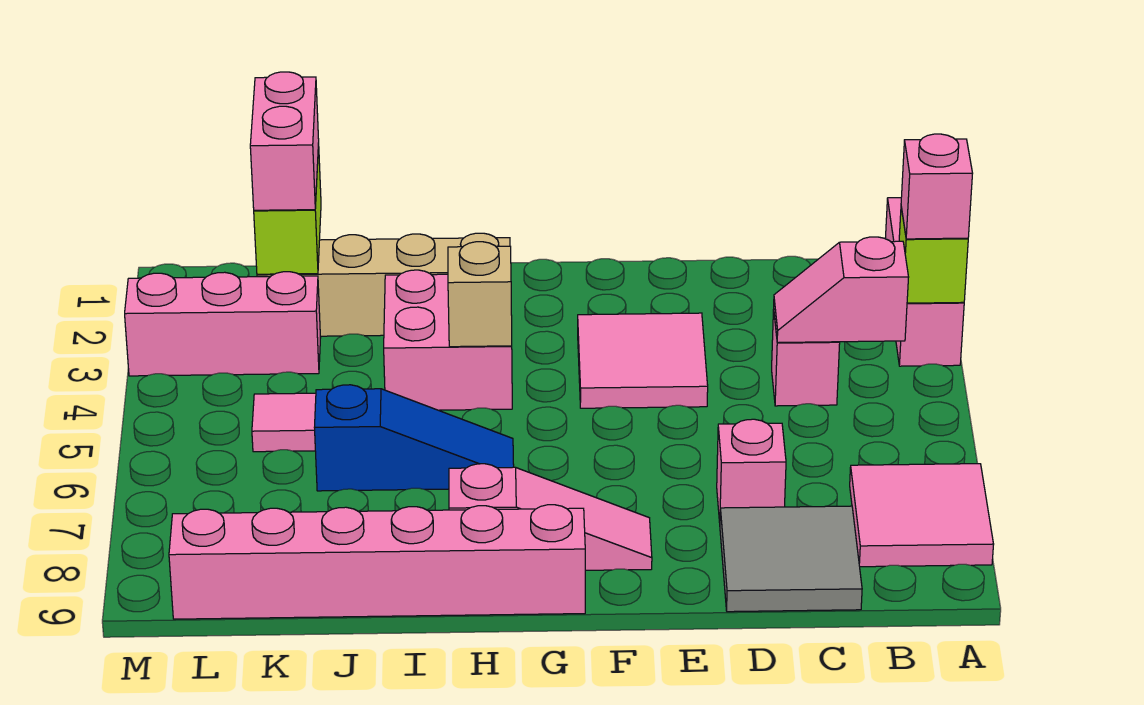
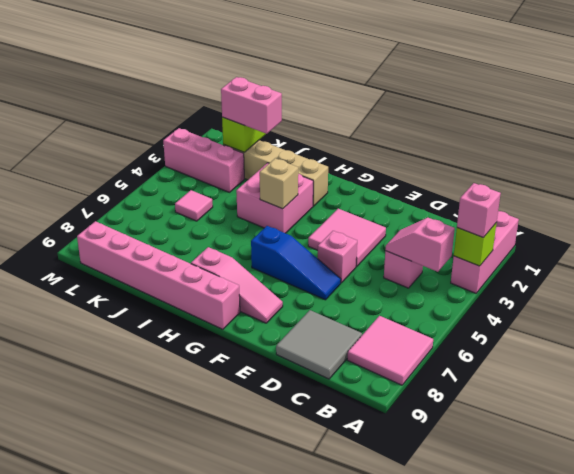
pink 1x1 brick [717,419,786,523] -> pink 1x1 brick moved to [318,231,357,283]
blue 1x3 slope [314,385,514,491] -> blue 1x3 slope moved to [251,226,341,300]
pink 1x2 brick [250,72,319,210] -> pink 1x2 brick turned to [221,77,282,134]

